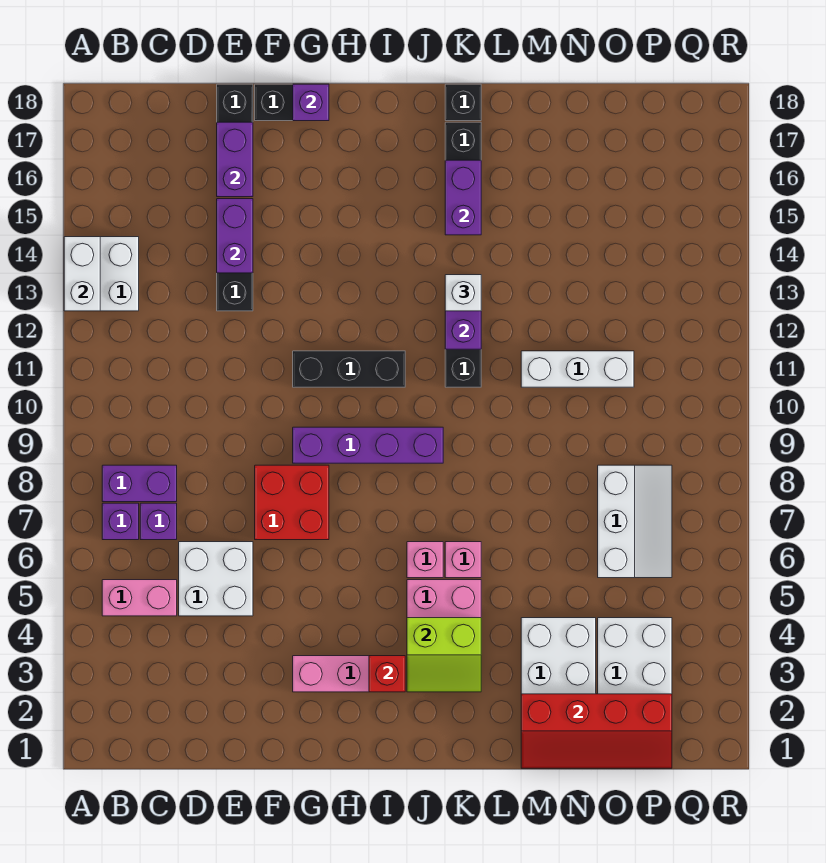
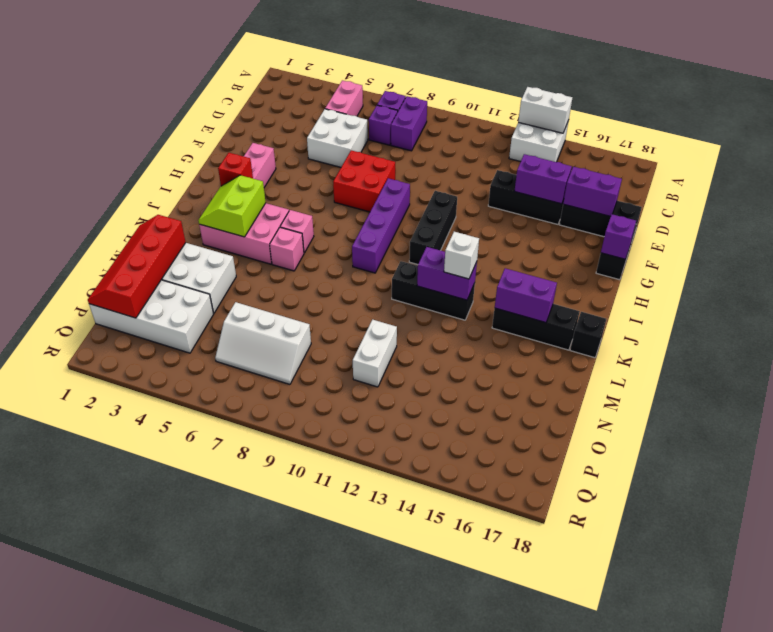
white 1x3 brick [521,351,634,387] -> white 1x2 brick [353,320,397,387]

